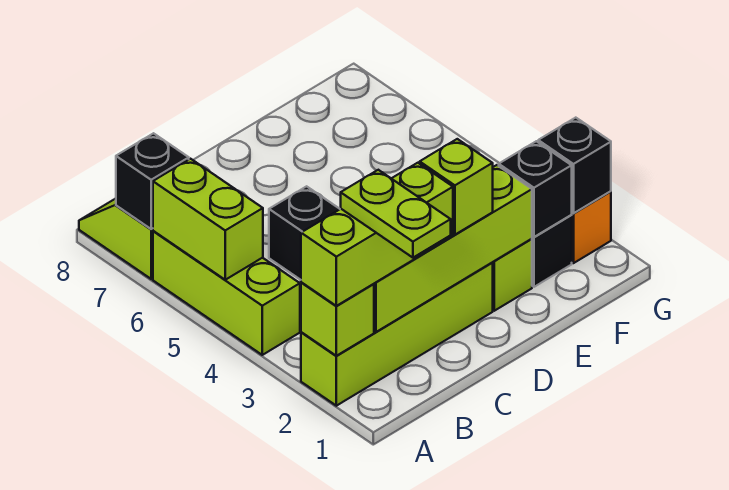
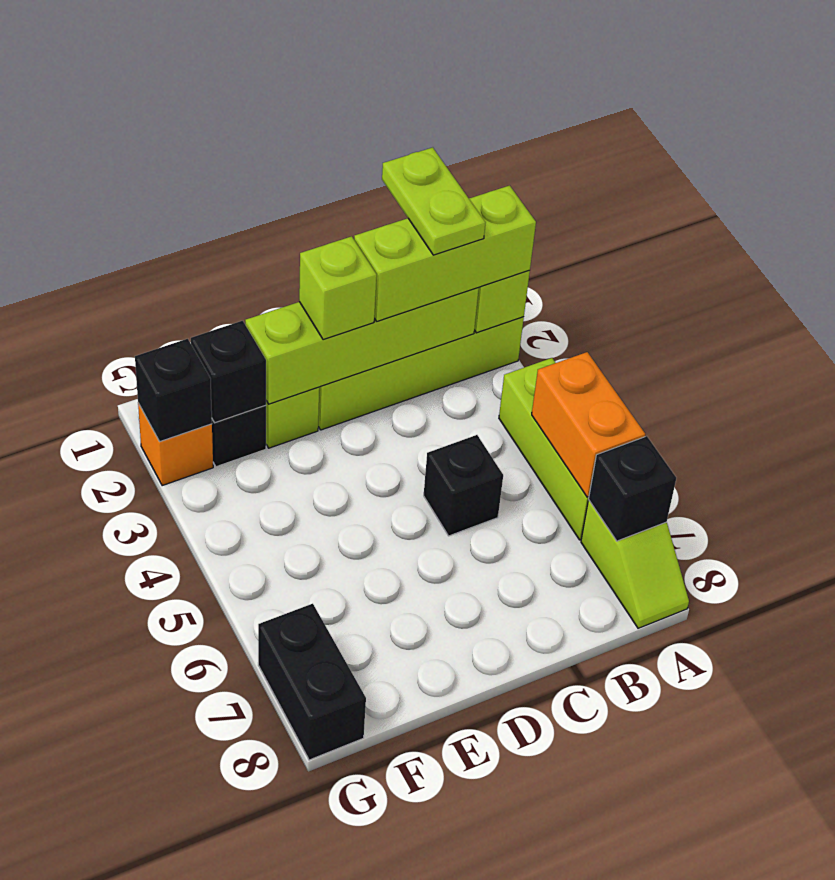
lime 1x2 brick [153,159,263,280] -> orange 1x2 brick [532,352,645,497]
none -> black 1x2 brick [258,604,366,760]

